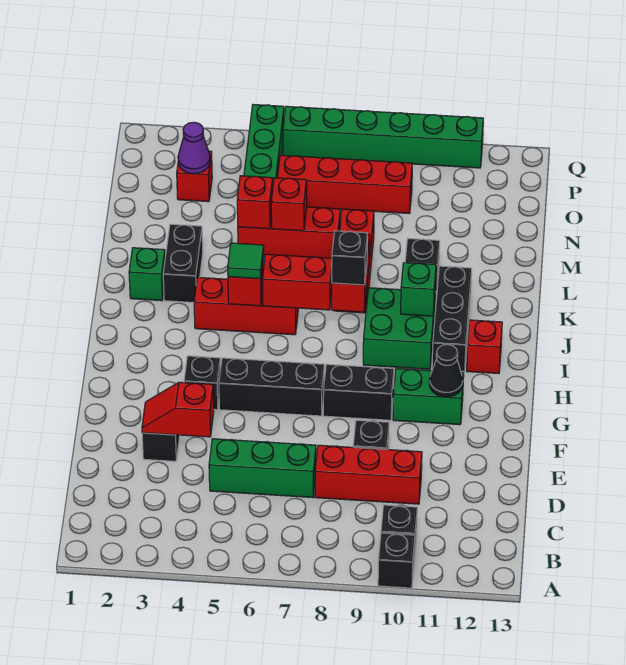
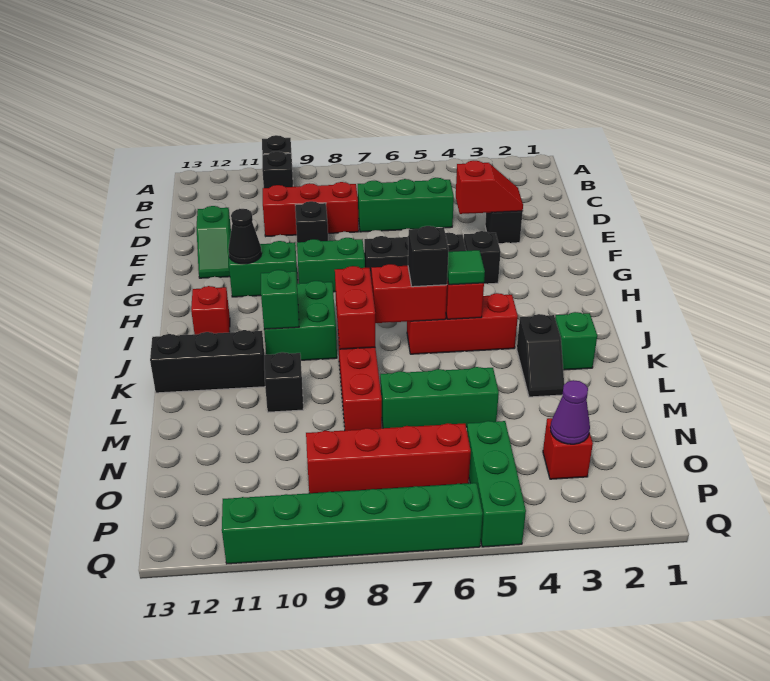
none -> green 1x2 slope [196,206,231,278]
black 1x2 brick [323,364,394,420] -> green 1x2 brick [297,238,365,292]
black 1x3 brick [432,266,472,371] -> black 1x3 brick turned to [150,330,265,393]
black 1x1 brick [332,231,367,285] -> black 1x1 brick moved to [408,226,449,287]
black 1x2 brick [163,224,203,303] -> black 1x2 slope [517,314,564,397]
red 1x3 brick [238,207,340,258] -> green 1x3 brick [380,367,499,428]
red 1x1 brick [237,176,273,229] -> none
red 1x1 brick [271,178,307,231] -> none

